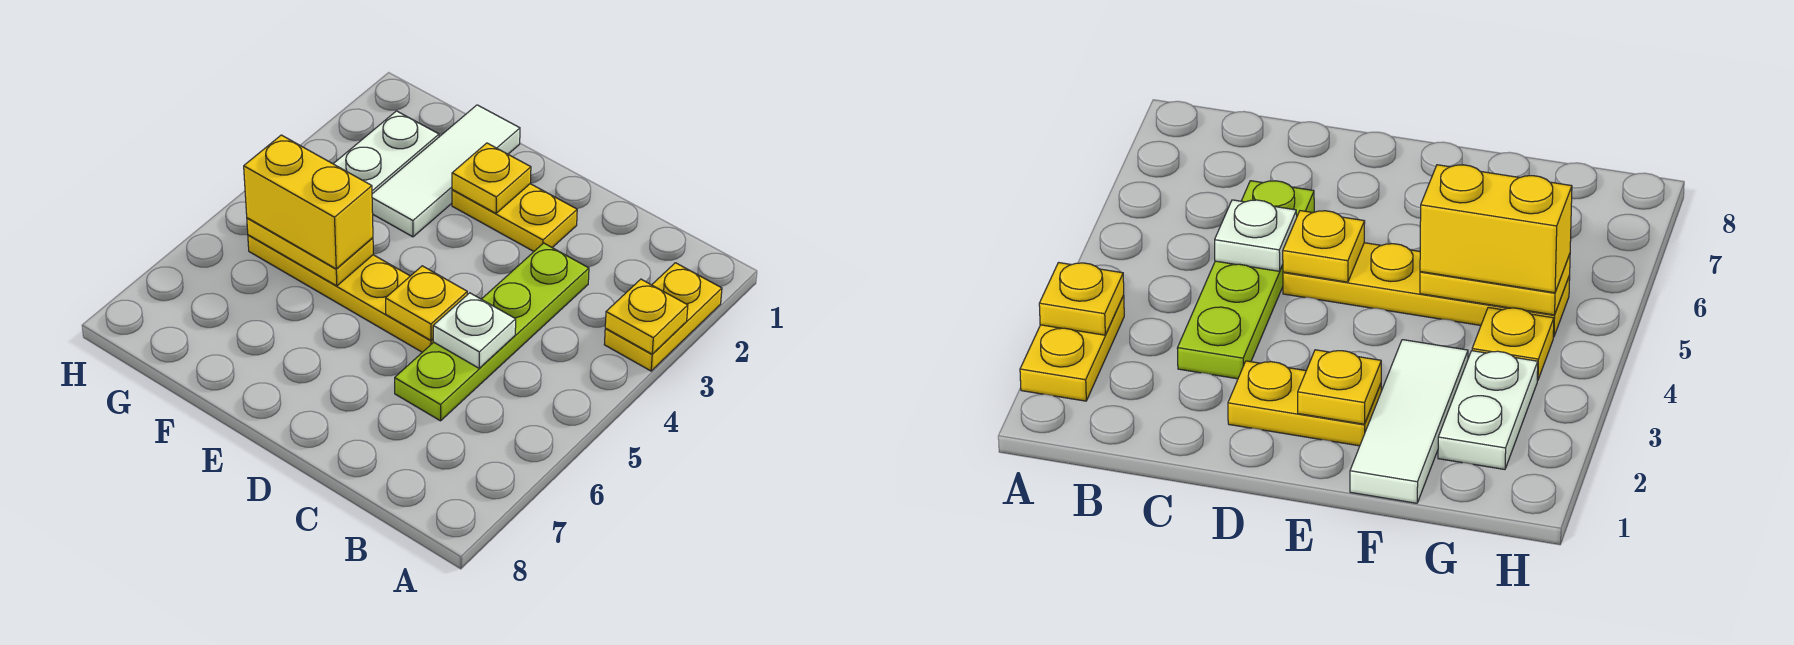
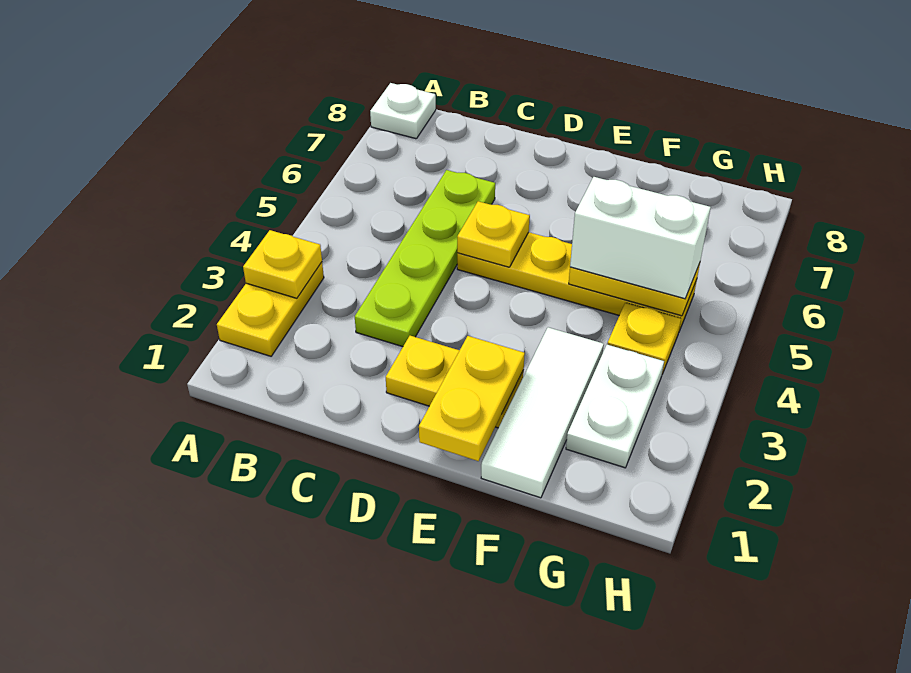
white 1x1 plate [433,293,516,368] -> white 1x1 plate moved to [370,83,436,139]
yellow 1x1 plate [452,143,531,213] -> yellow 1x2 plate [419,336,525,461]
yellow 1x2 brick [244,135,373,269] -> white 1x2 brick [570,177,711,299]

